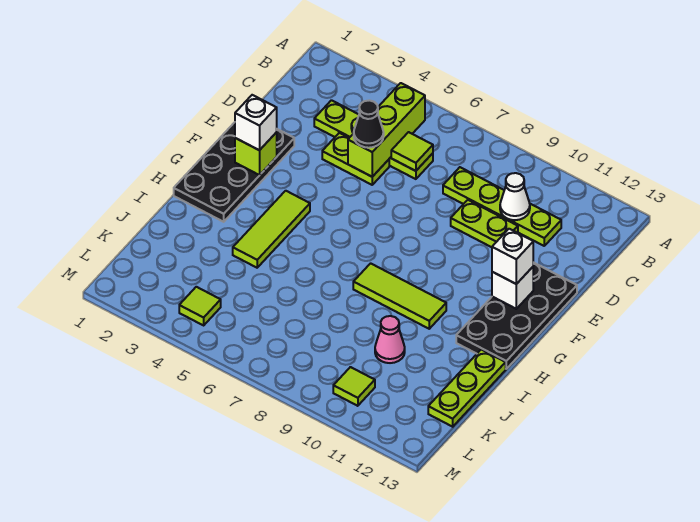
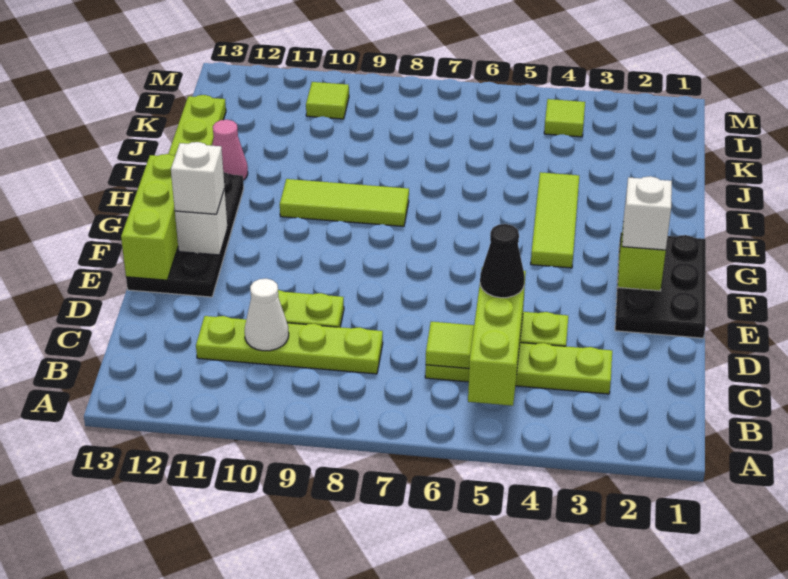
black 2x4 plate [174,122,294,222] -> black 2x3 plate [615,232,706,338]
none -> lime 1x3 brick [121,154,178,280]
pink 1x1 cone [375,316,405,363] -> pink 1x1 cone moved to [212,120,248,180]

